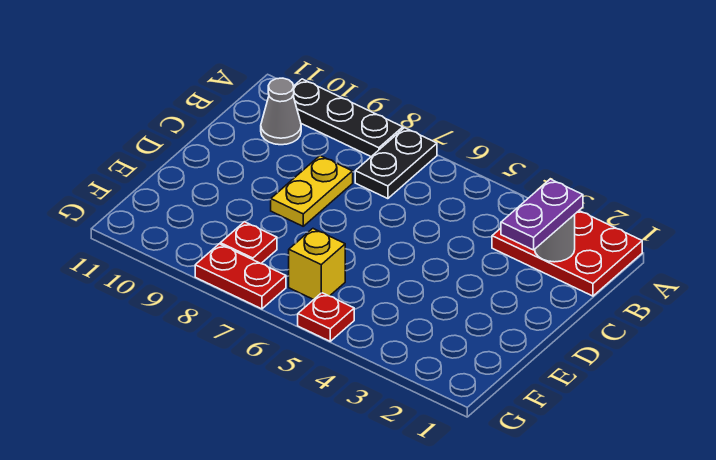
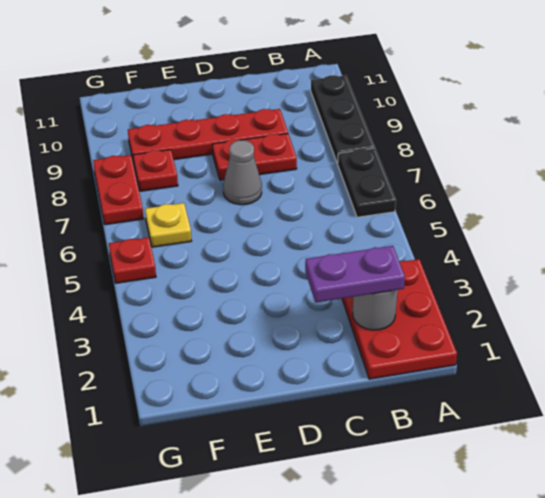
black 1x2 plate [355,128,437,199] -> black 1x2 plate turned to [337,148,396,217]
grey 1x1 cone [261,78,301,145] -> grey 1x1 cone moved to [223,140,262,205]
yellow 1x2 plate [271,156,353,226] -> red 1x2 plate [212,134,297,180]
none -> red 1x4 plate [128,109,288,163]
yellow 1x1 brick [289,229,345,300] -> yellow 1x1 plate [145,203,191,247]

